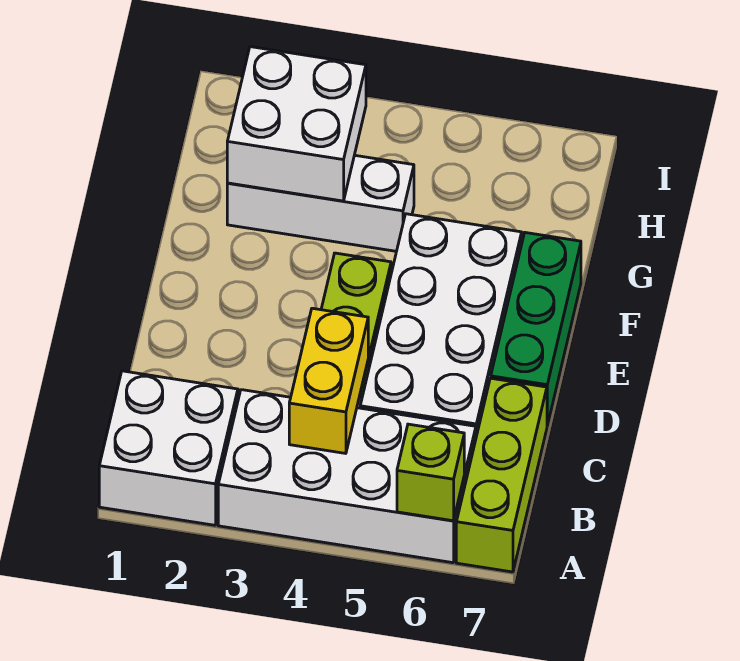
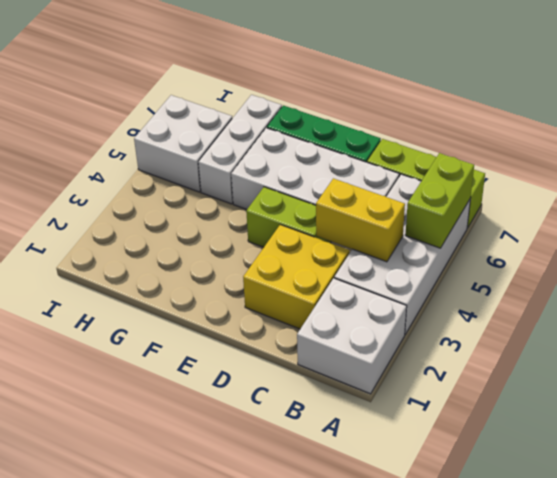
lime 1x1 brick [397,424,464,521] -> lime 1x2 brick [405,153,474,248]
none -> yellow 2x2 brick [243,225,350,329]
white 1x3 brick [227,155,414,251] -> white 1x3 brick moved to [198,95,282,204]
white 2x2 brick [227,47,366,201] -> white 2x2 brick moved to [134,95,232,192]

